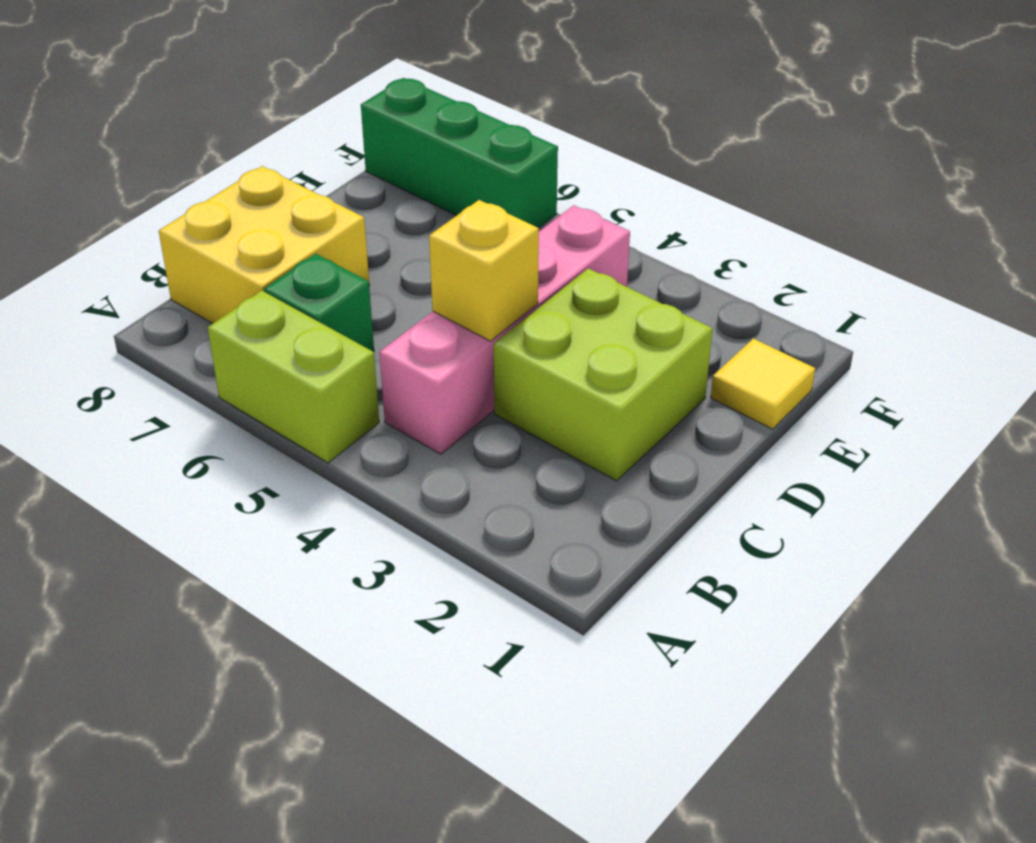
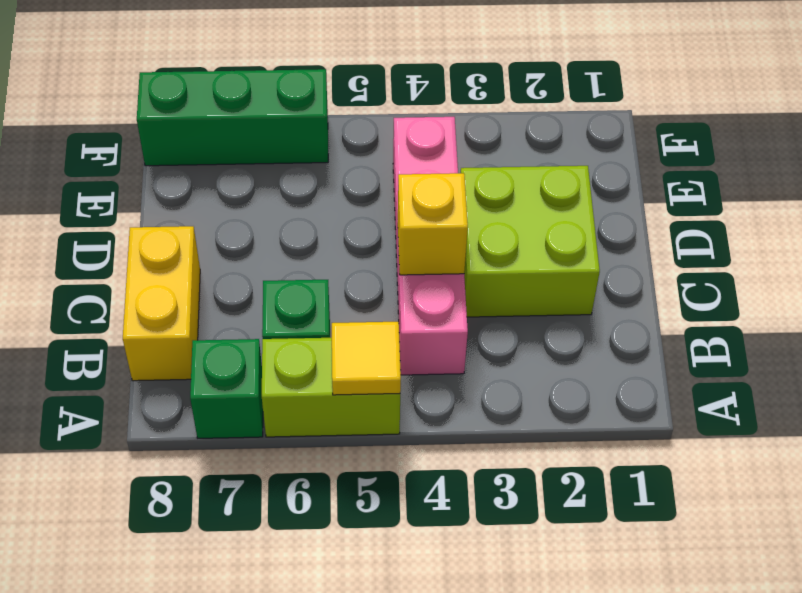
none -> green 1x1 brick [190,339,263,438]
yellow 2x2 brick [159,166,369,323] -> yellow 1x2 brick [123,226,200,381]
yellow 1x1 tile [711,338,815,429] -> yellow 1x1 tile moved to [332,322,401,395]

